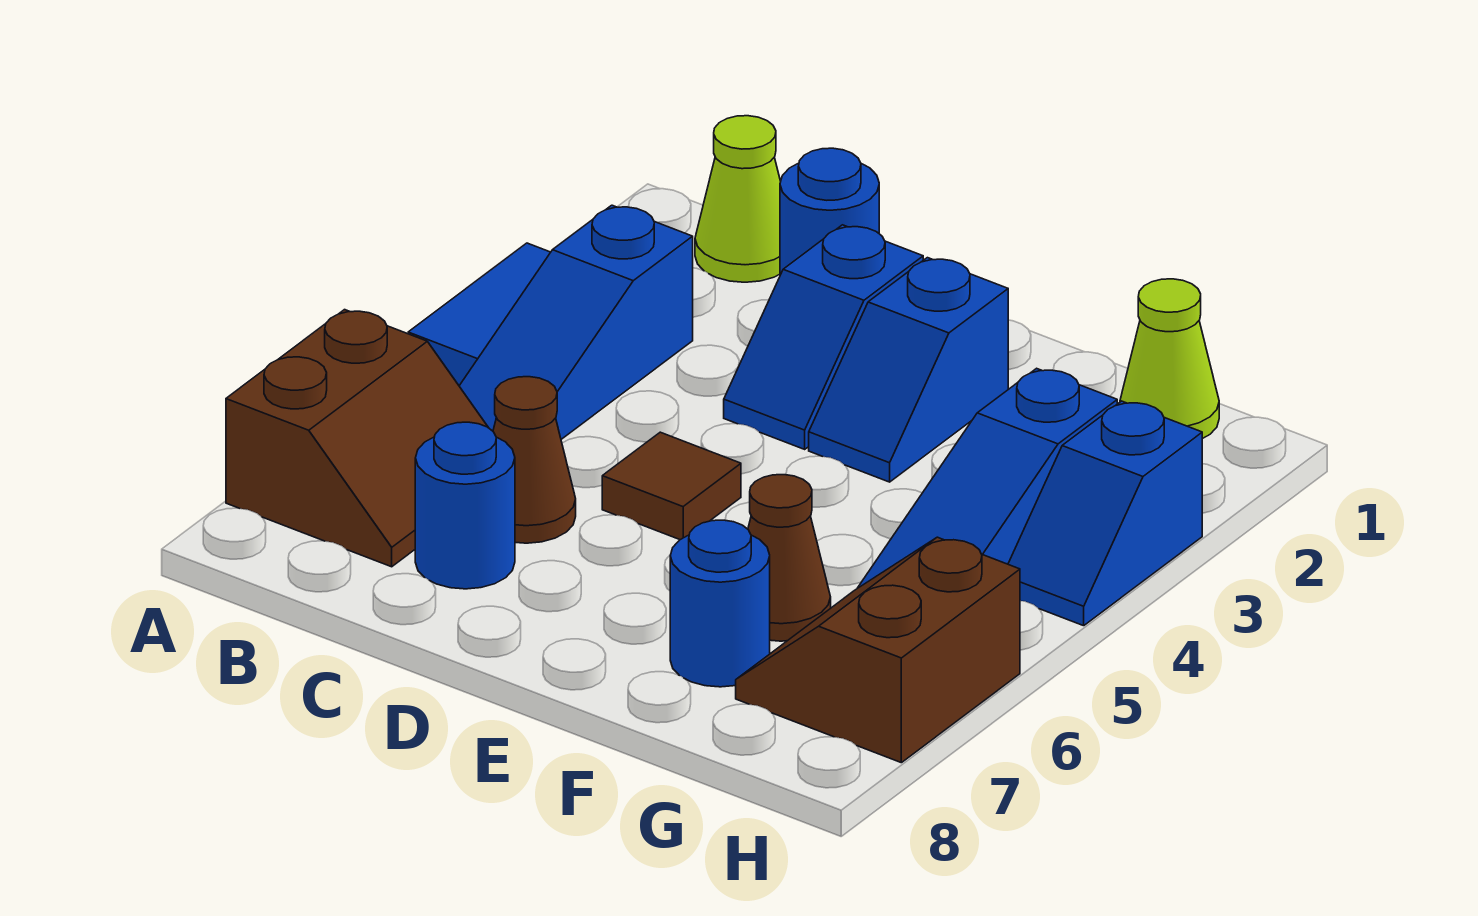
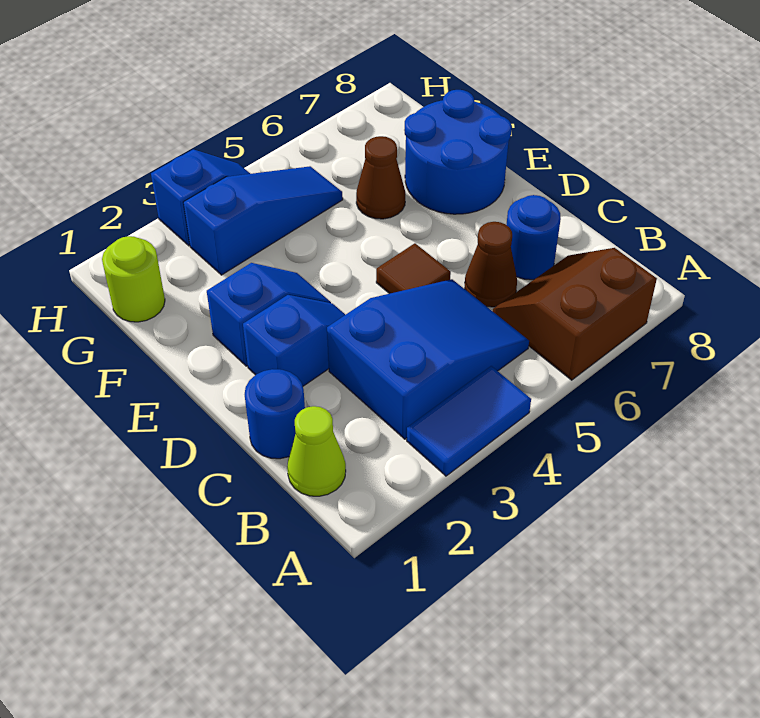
blue 1x3 slope [459,205,693,439] -> blue 2x3 slope [327,279,529,439]
blue 1x1 round brick [670,520,770,687] -> blue 2x2 round brick [404,90,512,214]
lime 1x1 cone [1120,279,1219,439] -> lime 1x1 round brick [102,236,165,322]
brown 2x2 slope [736,537,1020,763] -> none

